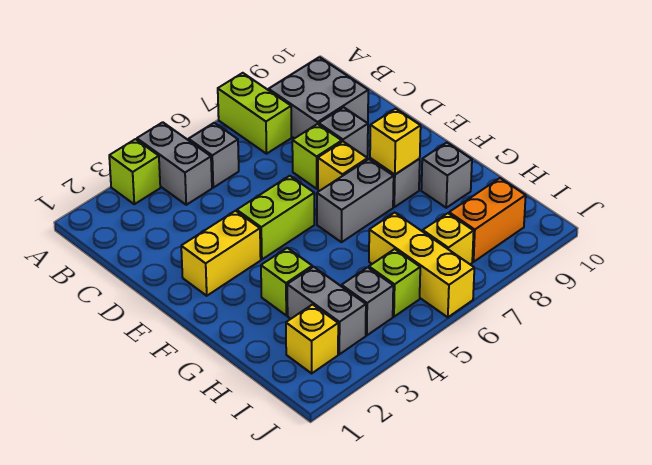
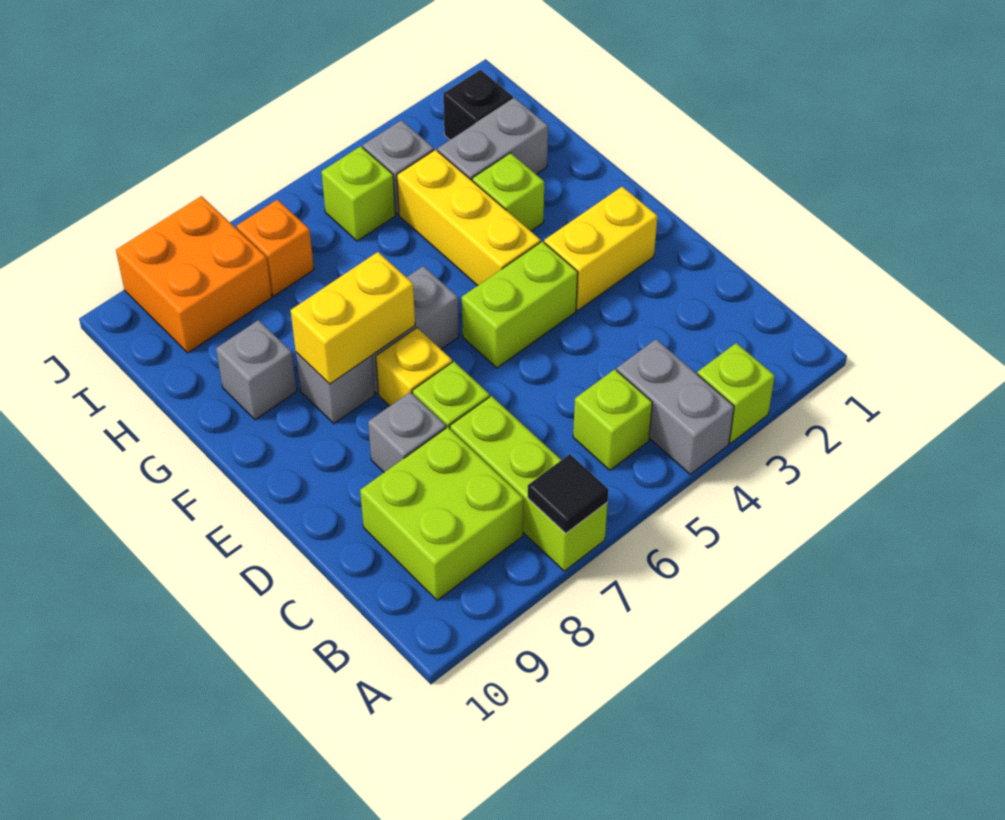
lime 1x2 brick [218,73,291,154] -> lime 1x3 brick [450,396,608,571]
none -> black 1x1 tile [528,454,608,533]
grey 1x1 brick [189,123,239,188] -> lime 1x1 brick [573,369,652,470]
grey 2x2 brick [269,57,368,139] -> lime 2x2 brick [360,427,524,600]
yellow 1x1 brick [370,109,421,175] -> yellow 1x2 brick [291,252,415,384]
grey 1x2 brick [287,267,366,354] -> grey 1x2 brick turned to [438,98,548,180]
yellow 1x3 brick [369,213,474,317] -> yellow 1x3 brick moved to [397,150,541,286]
yellow 1x1 brick [286,305,338,373] -> black 1x1 brick [443,70,513,140]
yellow 1x1 brick [423,213,474,264] -> orange 1x1 brick [237,200,314,296]
orange 1x2 brick [449,178,526,262] -> orange 2x2 brick [116,196,272,353]

